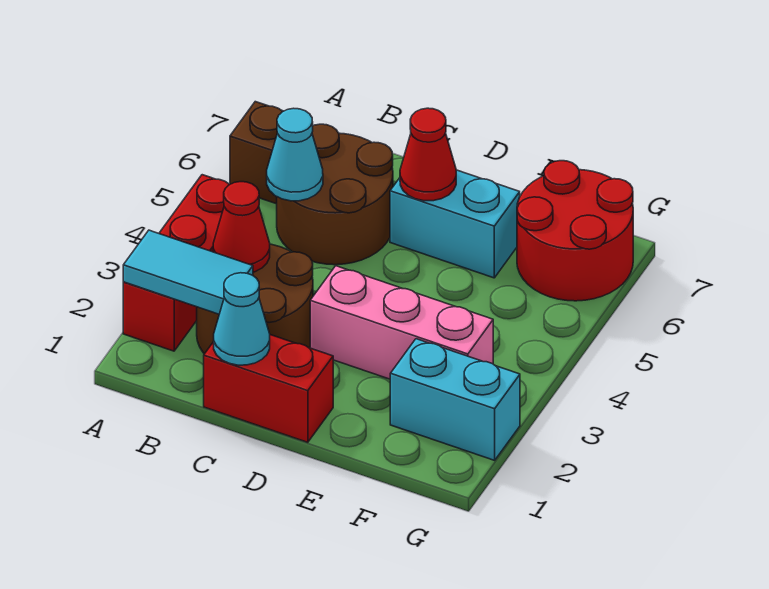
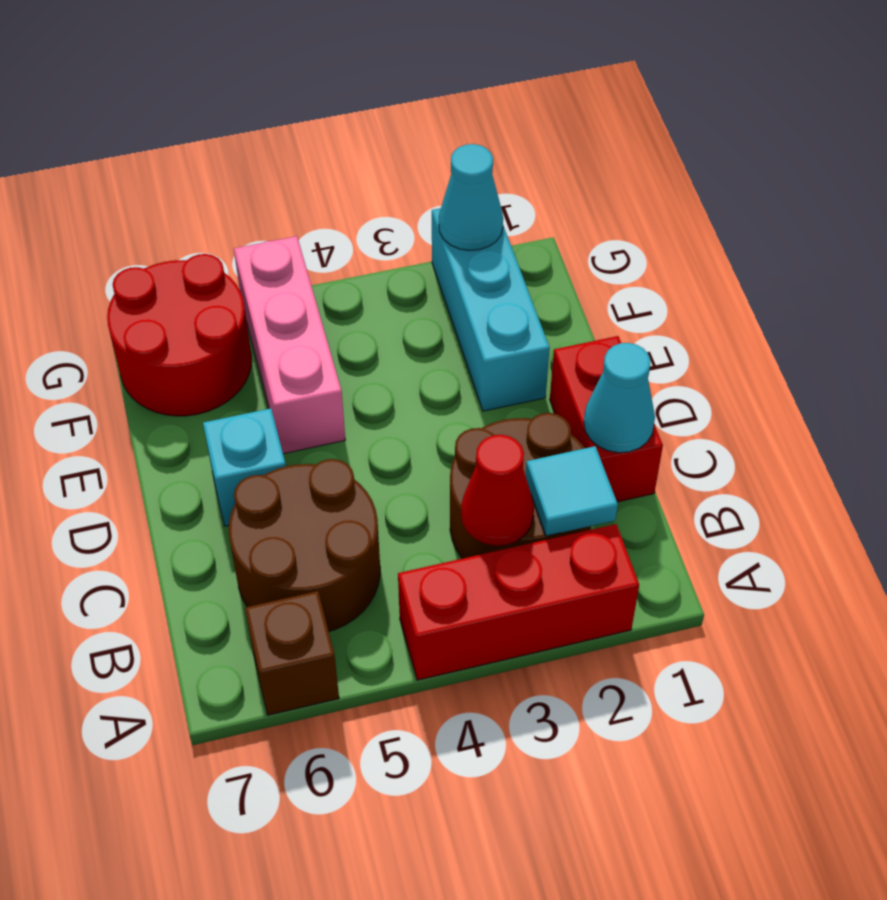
cyan 1x2 tile [123,230,253,314] -> cyan 1x1 tile [526,446,618,536]
cyan 1x1 cone [267,108,323,201] -> cyan 1x1 cone moved to [439,144,503,251]
pink 1x3 brick [310,266,493,379] -> pink 1x3 brick moved to [234,236,345,454]
cyan 1x2 brick [390,170,520,278] -> cyan 1x1 brick [203,408,286,526]
red 1x1 cone [400,108,456,201] -> none
cyan 1x2 brick [390,339,520,460] -> cyan 1x3 brick [432,208,550,411]

